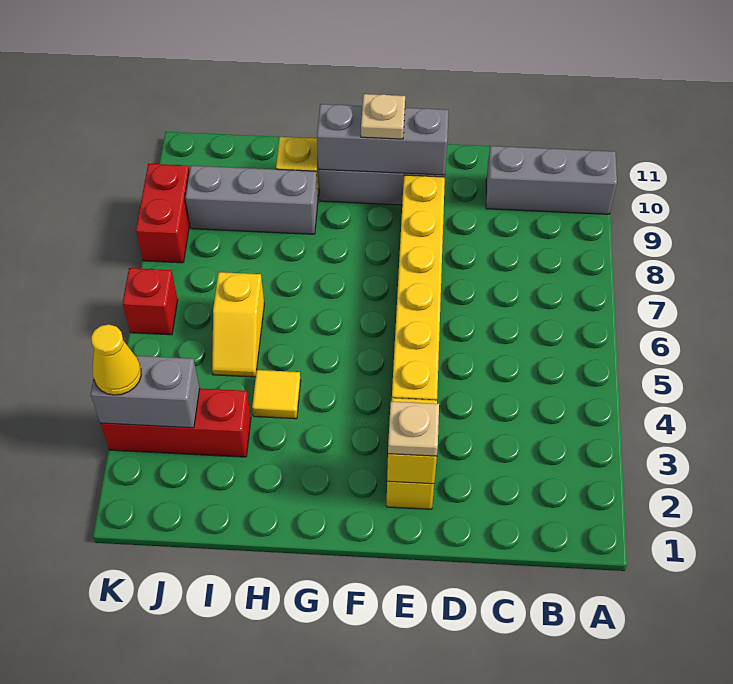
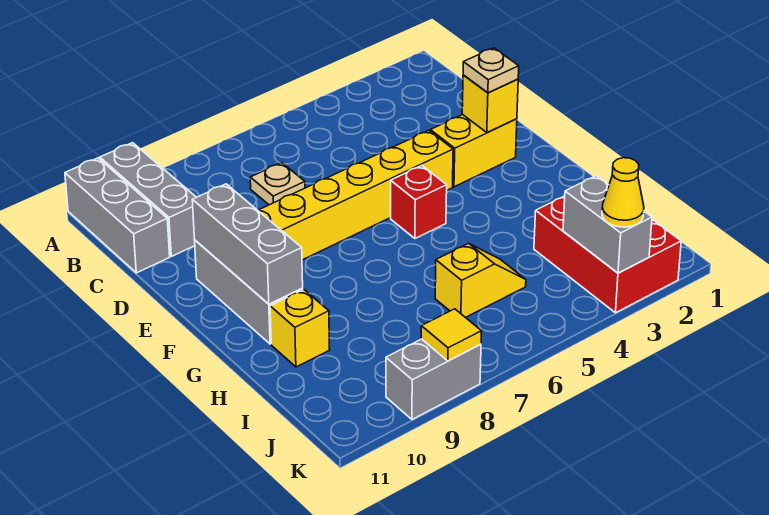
tan 1x1 plate [361,94,405,139] -> tan 1x1 plate moved to [250,163,305,205]
yellow 1x1 tile [252,370,301,419] -> yellow 1x1 tile moved to [421,309,482,361]
grey 1x3 brick [185,166,318,234] -> grey 1x3 brick moved to [65,158,170,273]
red 1x3 brick [101,388,251,457] -> red 2x3 brick [534,196,681,313]
red 1x1 brick [123,268,178,335] -> red 1x1 brick moved to [391,166,447,238]
red 1x2 brick [136,164,190,263] -> grey 1x2 brick [386,339,481,419]

